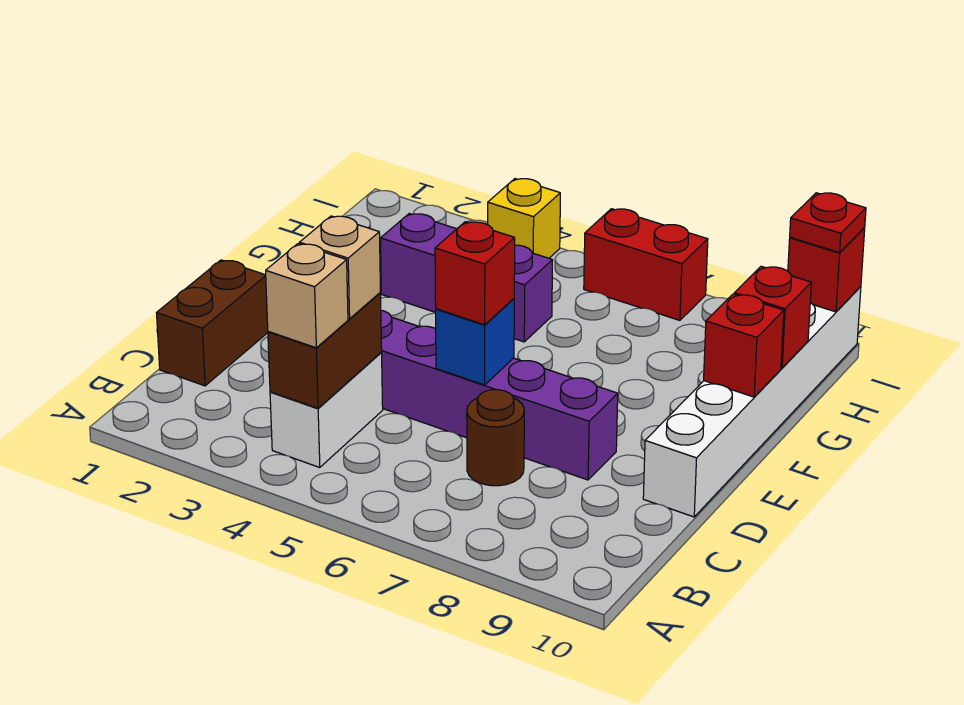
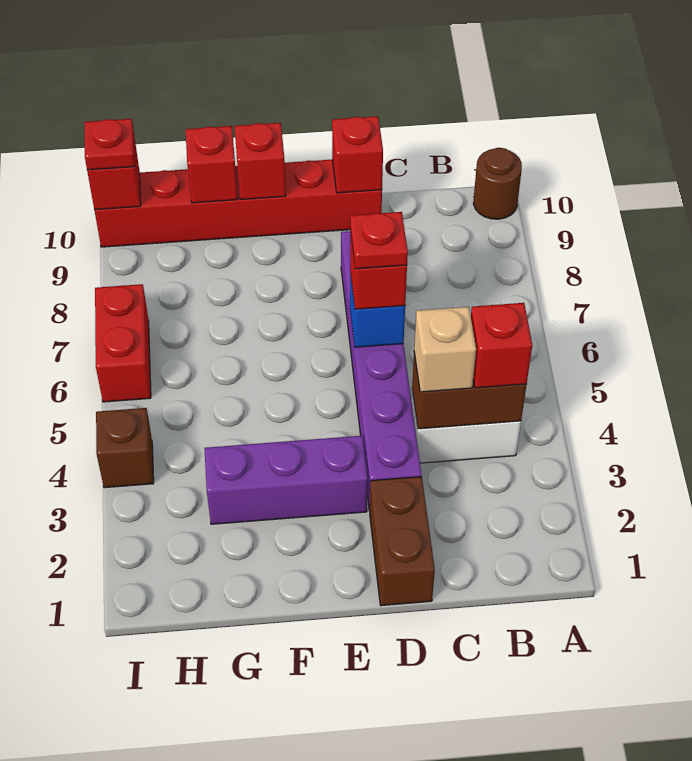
tan 1x1 brick [266,244,348,348] -> red 1x1 brick [471,303,532,388]
brown 1x2 brick [157,260,268,386] -> brown 1x2 brick turned to [370,477,435,606]
brown 1x1 round brick [467,390,524,486] -> brown 1x1 round brick moved to [473,148,522,219]
none -> red 1x1 plate [350,212,408,269]
white 1x6 brick [643,287,861,517] -> red 1x6 brick [94,160,382,247]
none -> red 1x1 brick [332,116,383,193]
purple 1x3 brick [381,214,553,342] -> purple 1x3 brick turned to [204,436,367,524]
yellow 1x1 brick [488,179,560,258] -> brown 1x1 brick [96,408,154,488]

